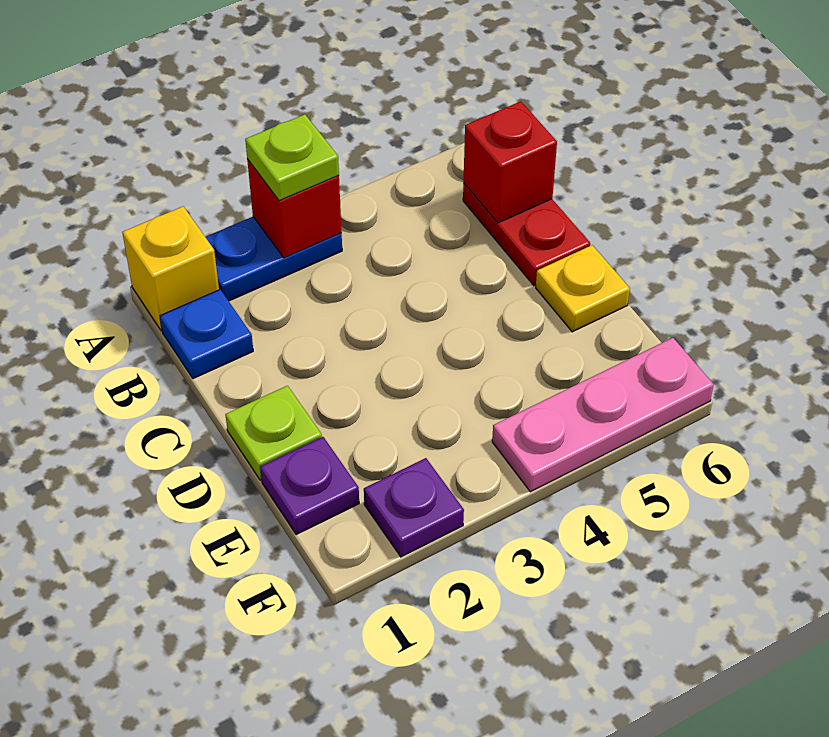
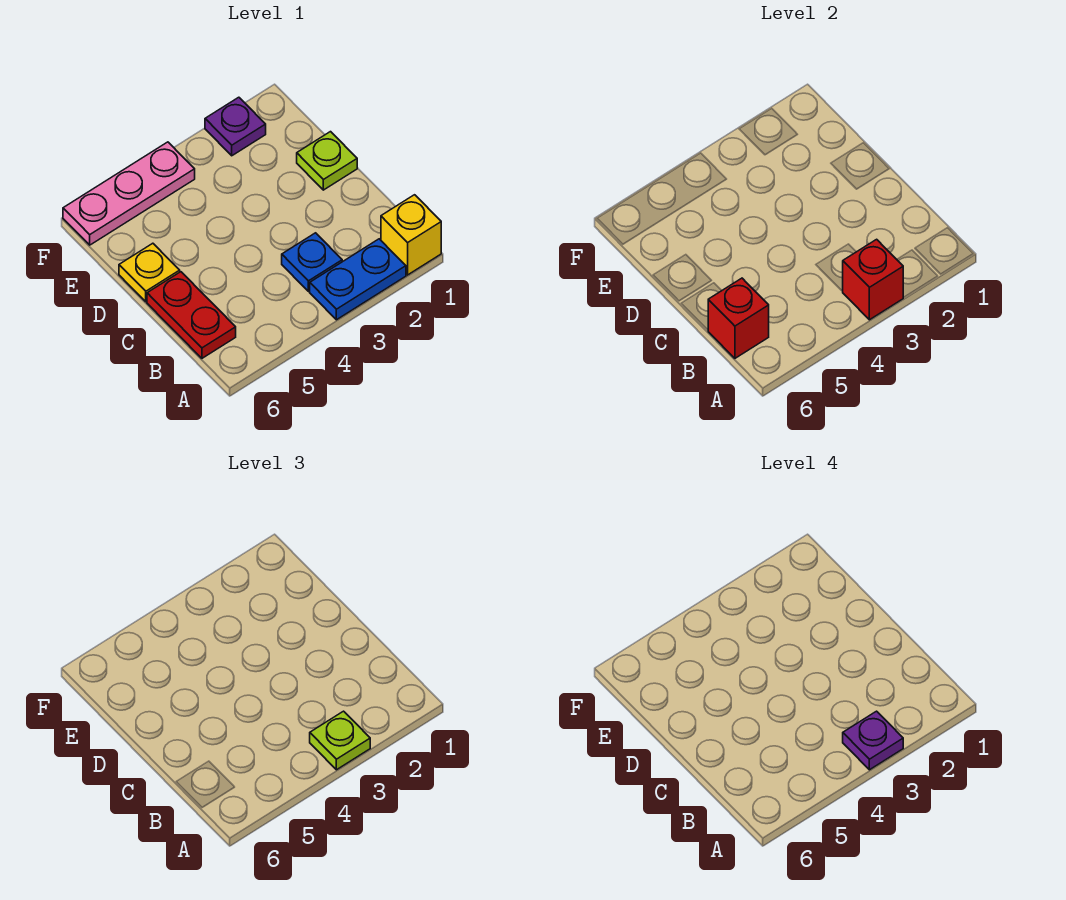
blue 1x1 plate [160,290,253,379] -> blue 1x1 plate moved to [282,233,342,291]
purple 1x1 plate [260,437,359,535] -> purple 1x1 plate moved to [843,711,903,770]

